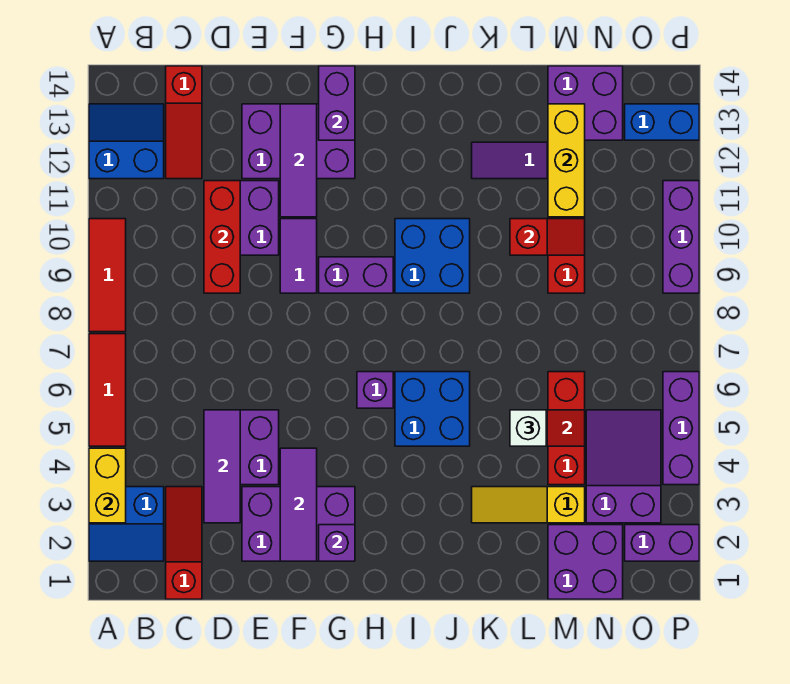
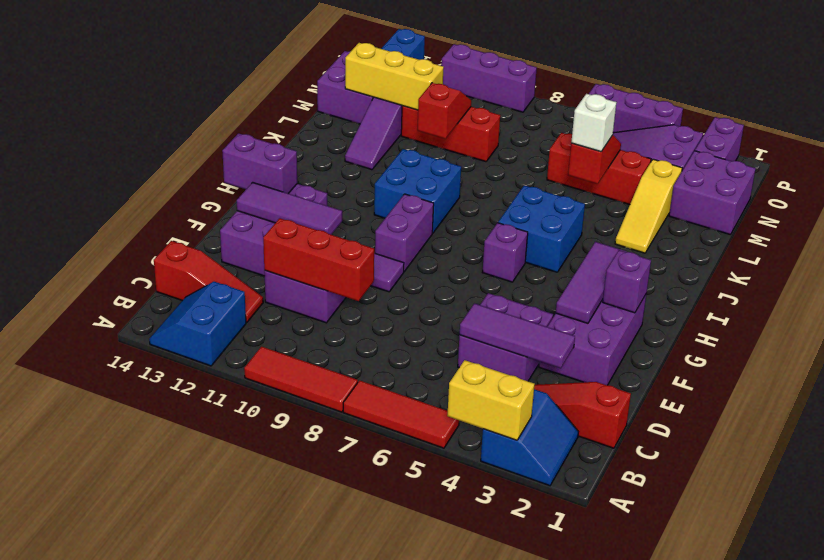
purple 1x3 tile [280,448,317,561] -> purple 1x3 tile turned to [556,242,627,323]

